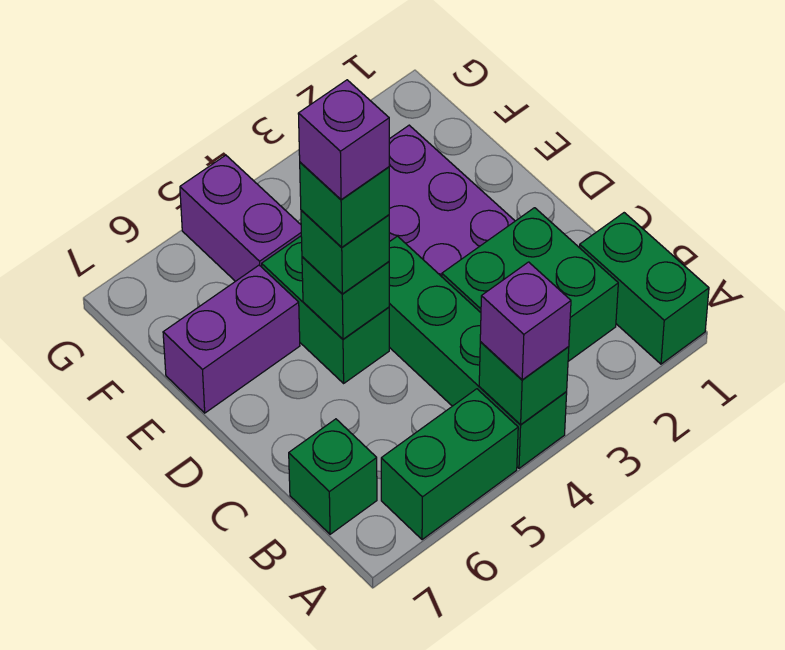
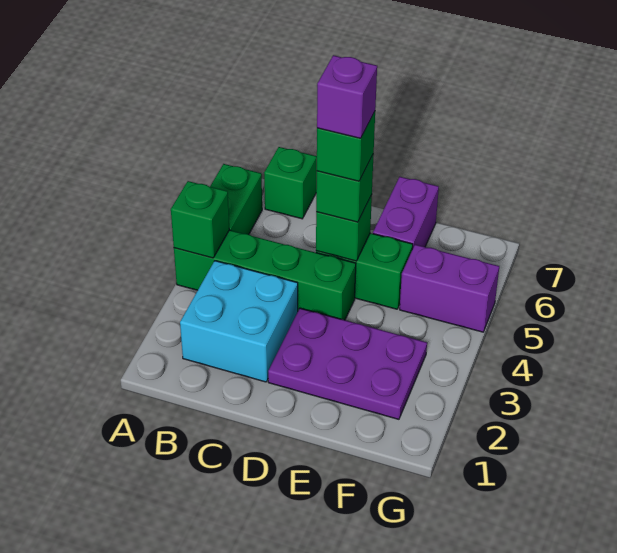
green 1x2 brick [579,213,709,364] -> none
purple 1x1 brick [480,262,571,380] -> none
green 2x2 brick [442,208,618,361] -> cyan 2x2 brick [180,261,298,382]

